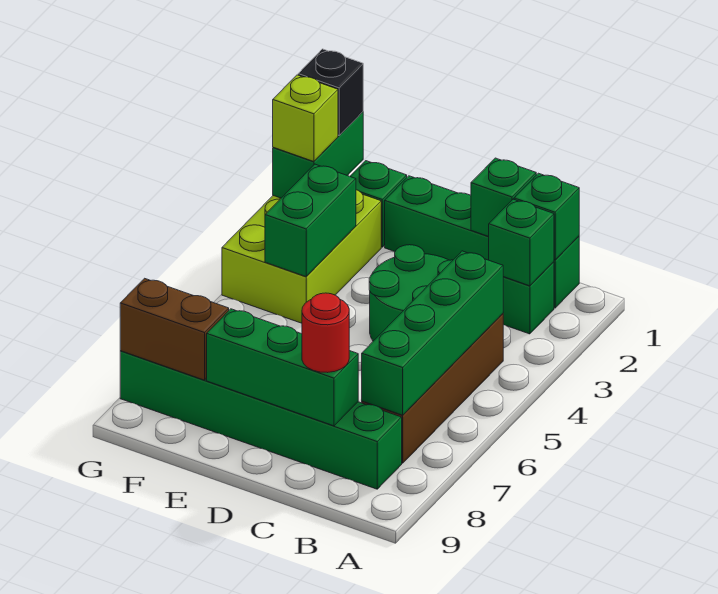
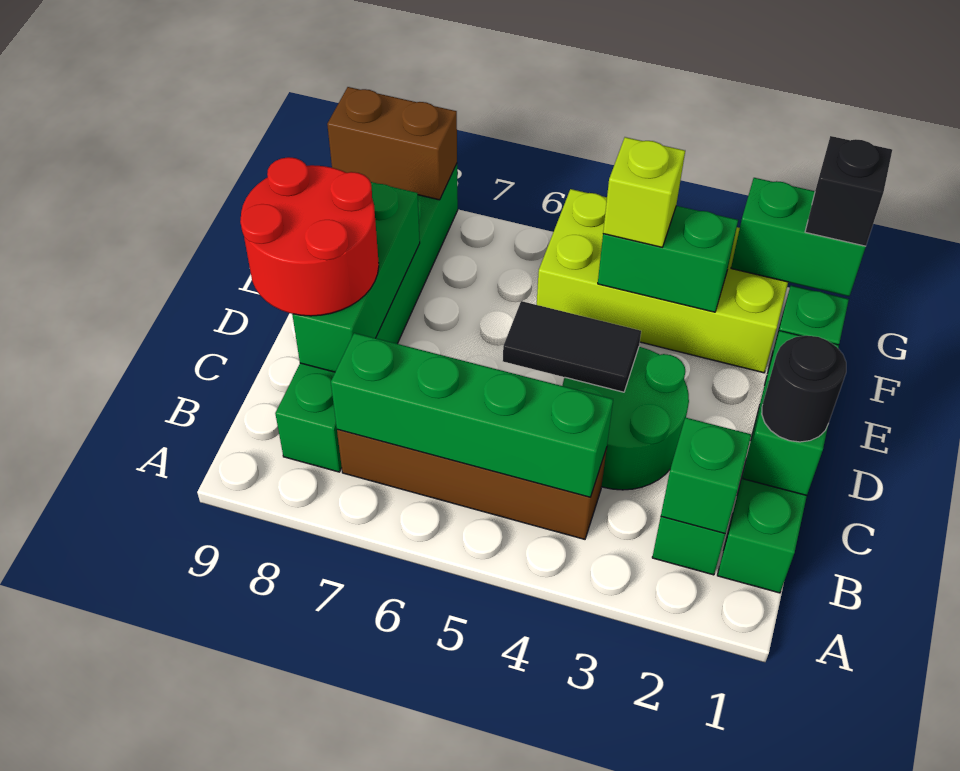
green 1x1 brick [514,173,579,260] -> none
none -> black 1x1 round brick [762,336,846,442]
red 1x1 round brick [302,293,349,373] -> red 2x2 round brick [240,157,379,316]
none -> black 1x2 tile [503,301,641,392]
lime 2x3 brick [222,190,381,323] -> lime 2x4 brick [537,189,788,373]
brown 1x2 brick [120,278,229,380] -> brown 1x2 brick turned to [327,87,457,200]
lime 1x1 brick [273,75,338,162] -> lime 1x1 brick moved to [603,137,685,247]

